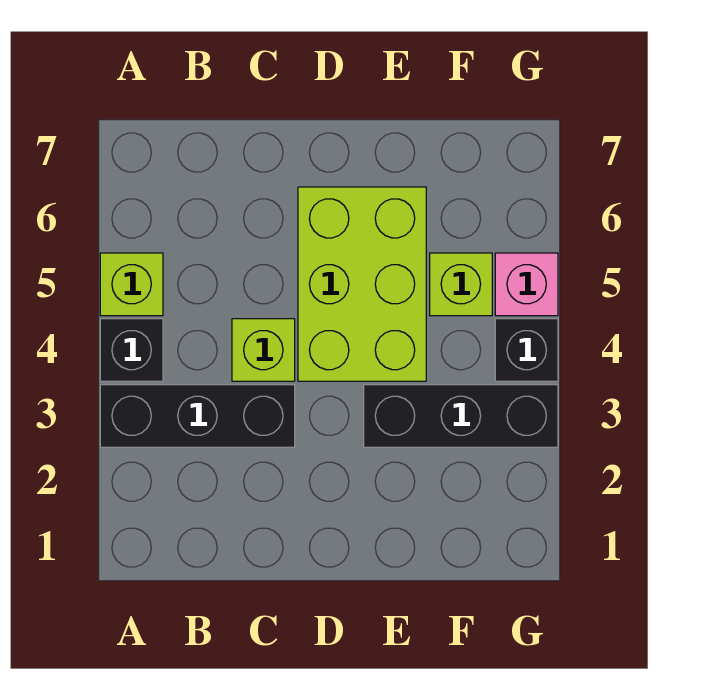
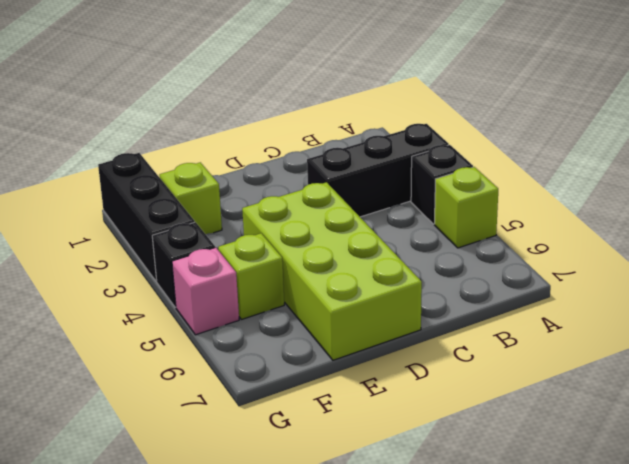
lime 1x1 brick [232,319,295,381] -> lime 1x1 brick moved to [159,162,222,234]
lime 2x3 brick [298,187,426,381] -> lime 2x4 brick [242,182,422,360]
black 1x3 brick [364,385,558,447] -> black 1x3 brick turned to [98,153,195,281]

